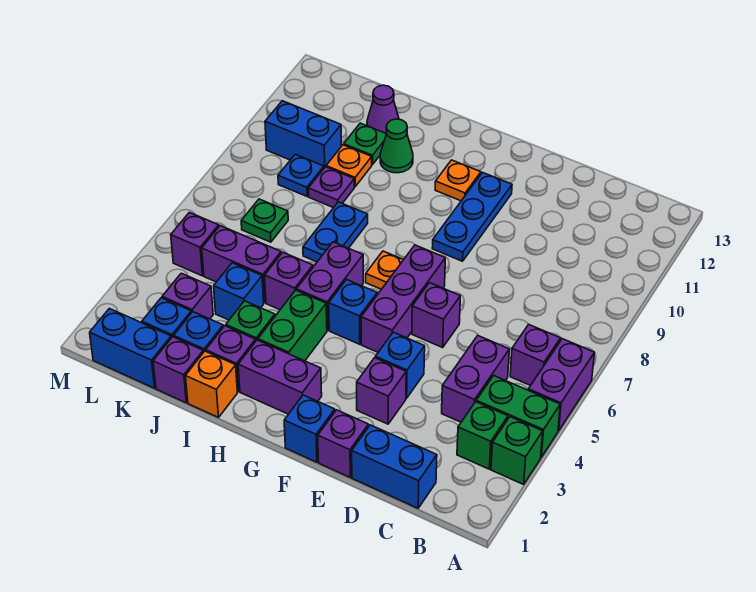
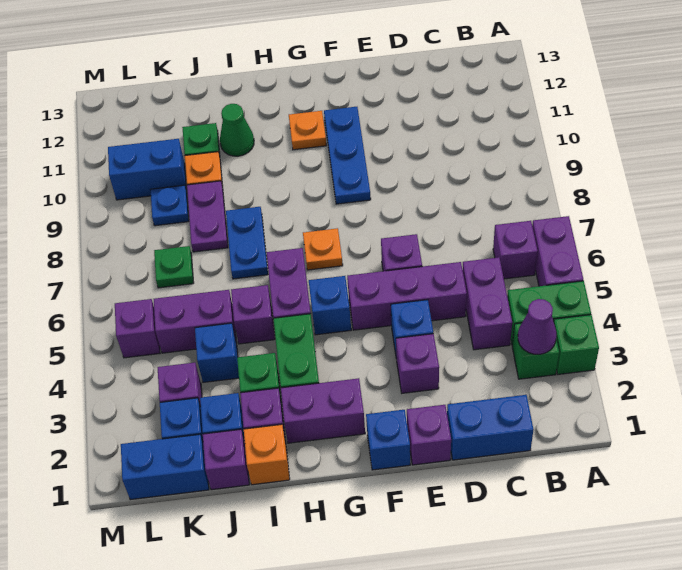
purple 1x3 brick [361,245,445,352] -> purple 1x3 brick turned to [347,262,467,330]
purple 1x1 plate [308,167,354,208] -> purple 1x2 plate [187,181,228,252]
purple 1x1 cone [367,85,399,134] -> purple 1x1 cone moved to [518,299,556,354]

